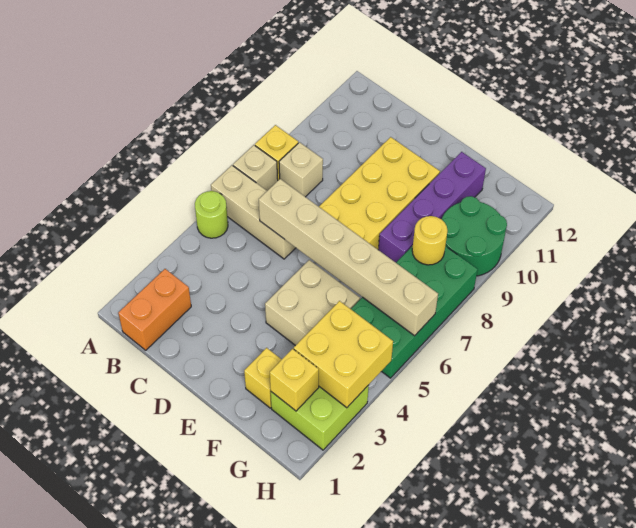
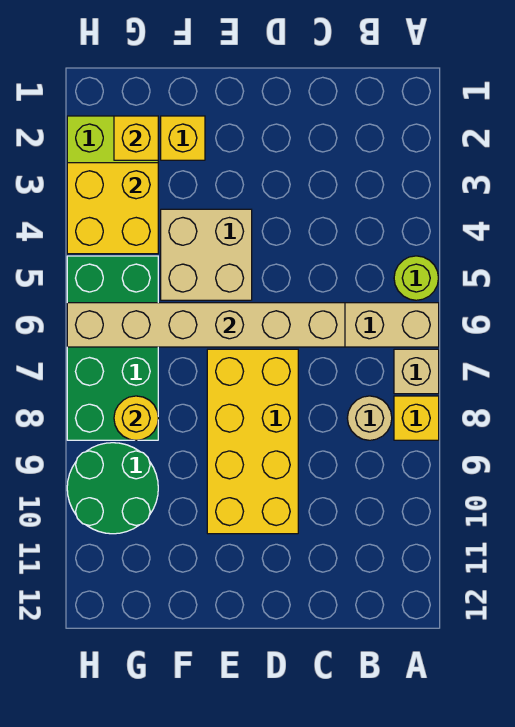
orange 1x2 brick [118,269,191,350] -> none
tan 1x1 brick [279,142,323,197] -> tan 1x1 round brick [347,396,392,440]
purple 1x4 brick [379,152,486,262] -> none

